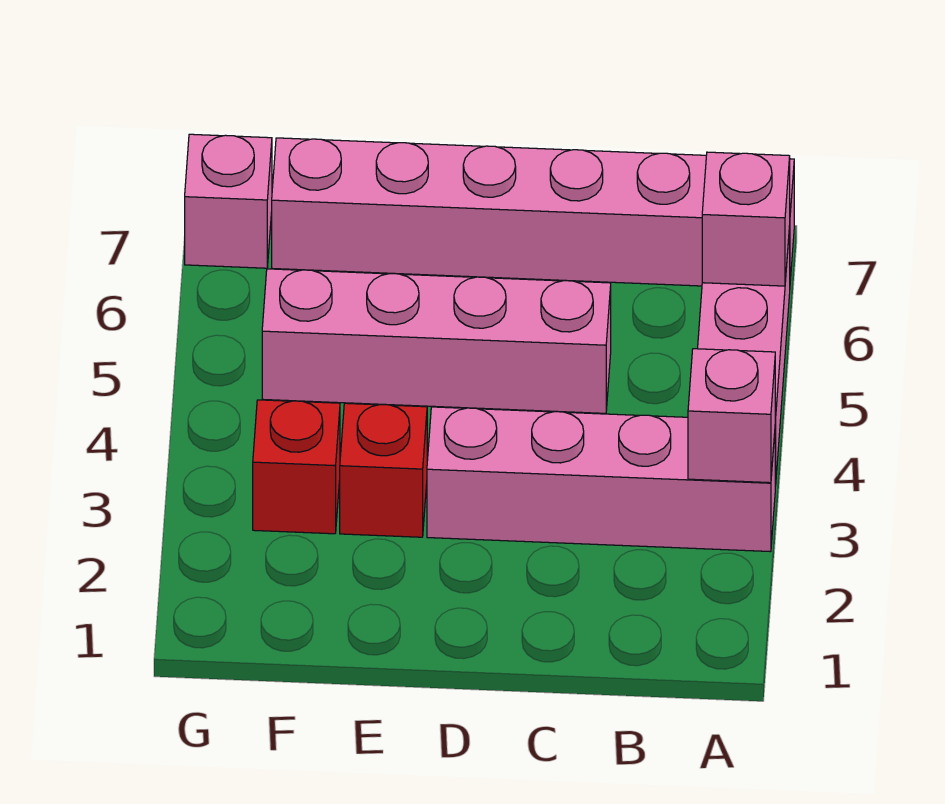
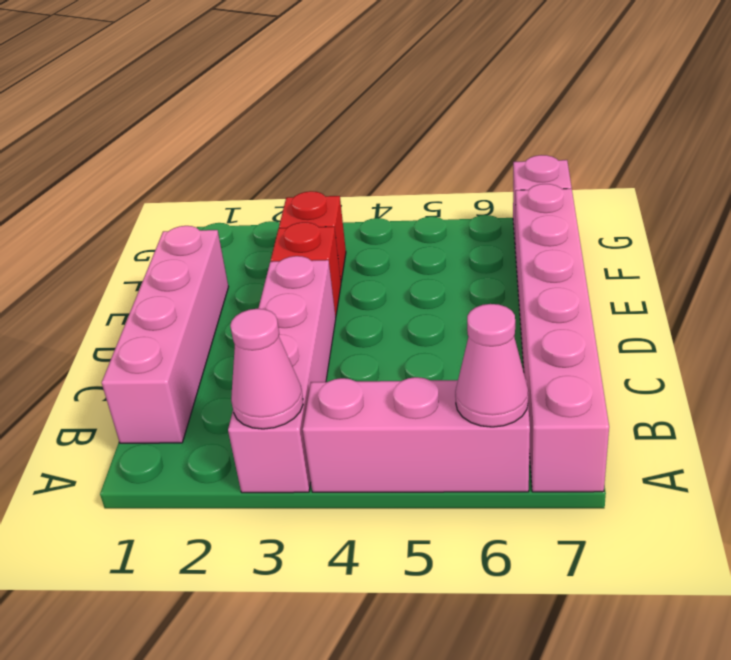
pink 1x1 brick [688,349,775,483] -> pink 1x1 cone [230,309,303,429]
pink 1x1 brick [702,152,790,286] -> pink 1x1 cone [455,304,528,427]
pink 1x4 brick [262,269,611,413] -> pink 1x4 brick moved to [102,226,228,443]

